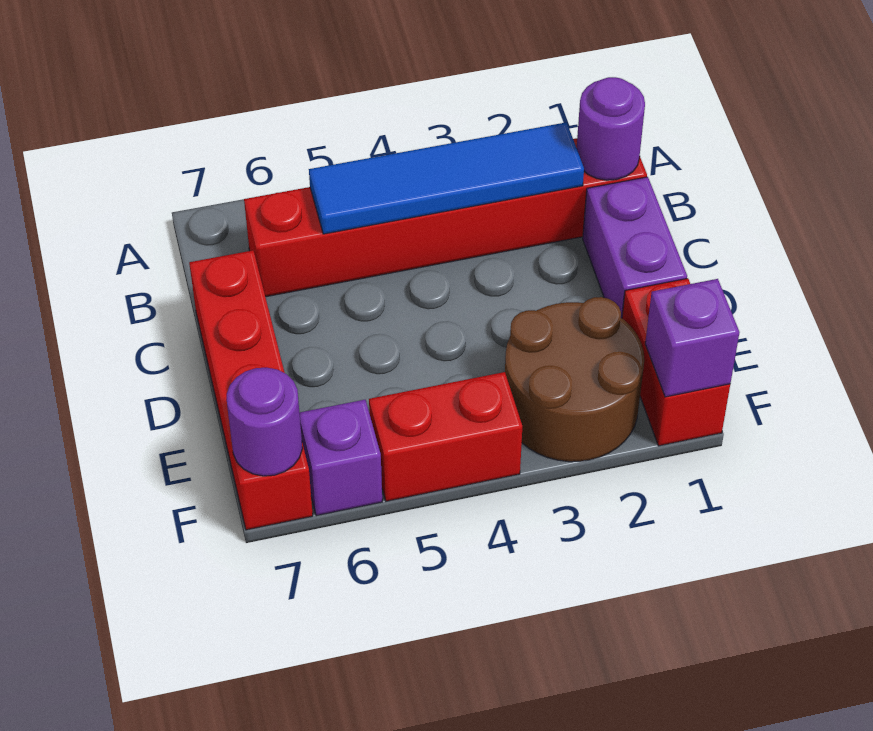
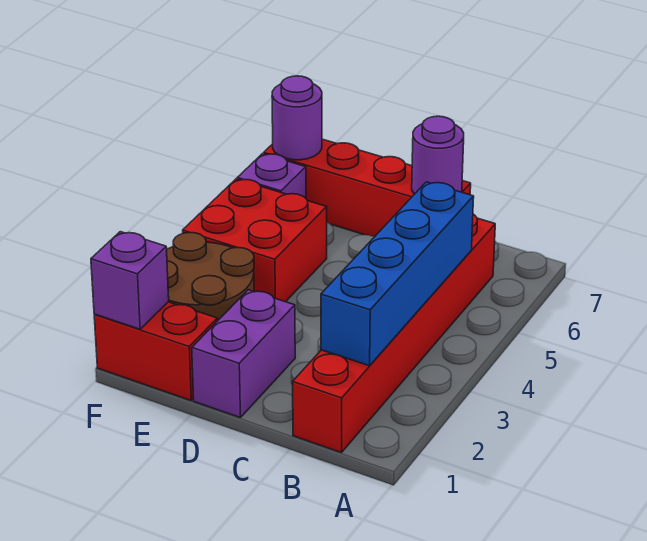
purple 1x1 round brick [577,77,645,180] -> purple 1x1 round brick moved to [412,116,464,194]
blue 1x4 tile [309,122,584,234] -> blue 1x4 brick [321,182,474,366]
purple 1x2 brick [583,177,687,318] -> purple 1x2 brick turned to [192,290,295,418]
red 1x2 brick [369,372,522,501] -> red 2x2 brick [183,179,327,302]

